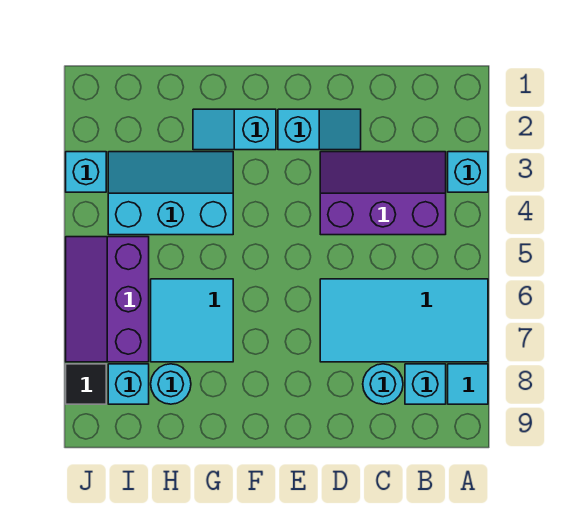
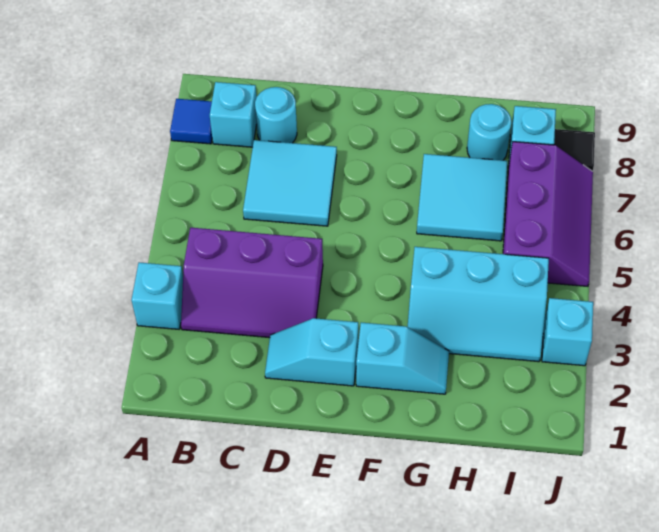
cyan 2x4 tile [320,279,488,362] -> cyan 2x2 tile [243,140,337,226]
cyan 1x1 tile [448,364,488,404] -> blue 1x1 tile [170,99,212,144]

